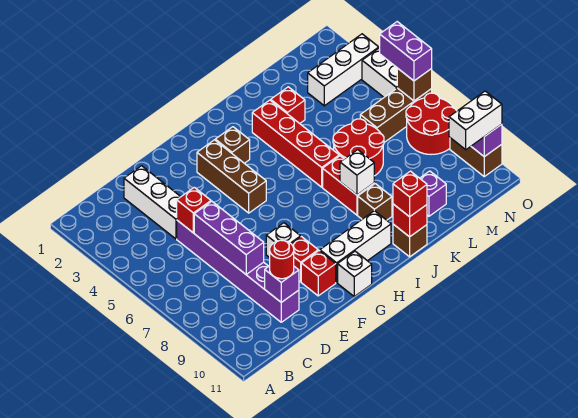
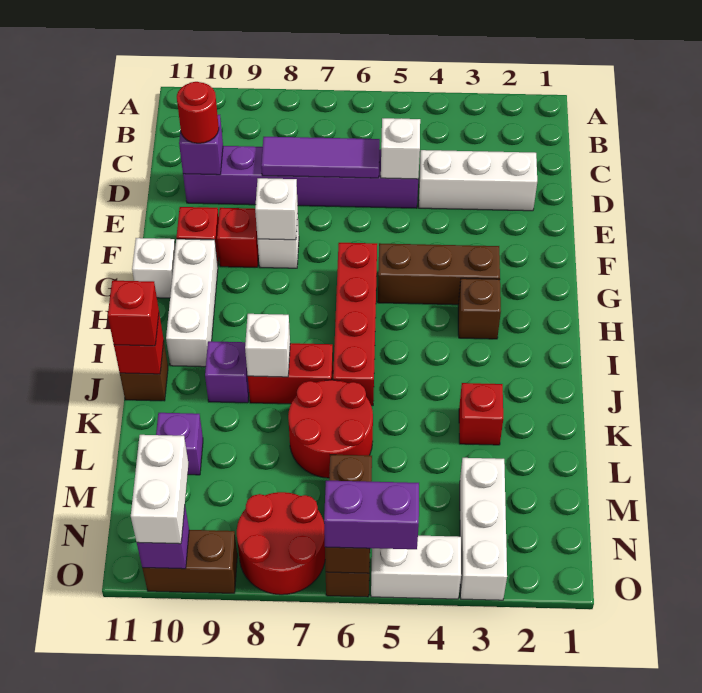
red 1x1 brick [177,187,211,233] -> white 1x1 brick [381,118,420,179]
purple 1x3 brick [194,201,264,274] -> purple 1x3 tile [261,137,380,178]
none -> white 1x1 brick [255,178,298,240]
red 1x4 brick [252,100,339,187] -> red 1x4 brick turned to [333,243,377,406]
brown 1x1 brick [358,184,392,220] -> purple 1x1 brick [205,341,249,403]

